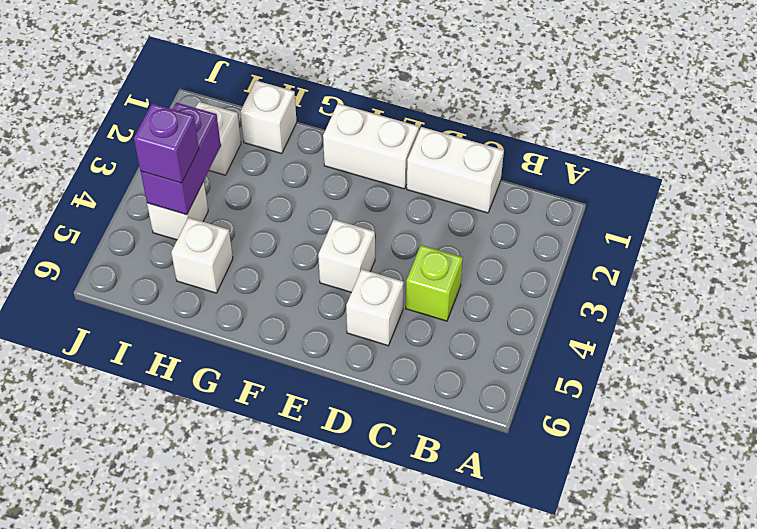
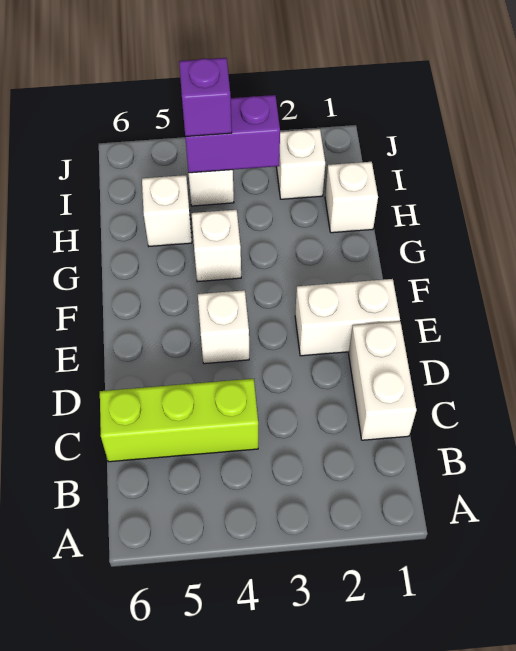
lime 1x1 brick [406,245,463,321] -> lime 1x3 brick [100,379,258,462]
white 1x1 brick [346,269,404,346] -> white 1x1 brick moved to [192,210,241,282]
white 1x2 brick [323,104,419,189] -> white 1x2 brick turned to [295,279,400,356]

